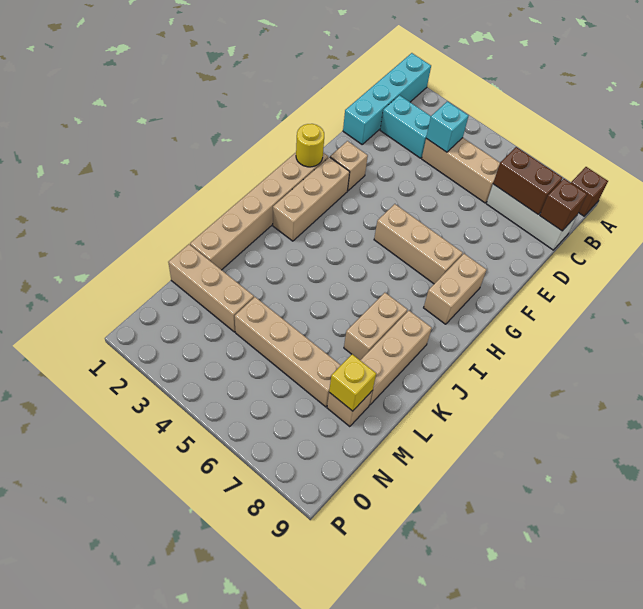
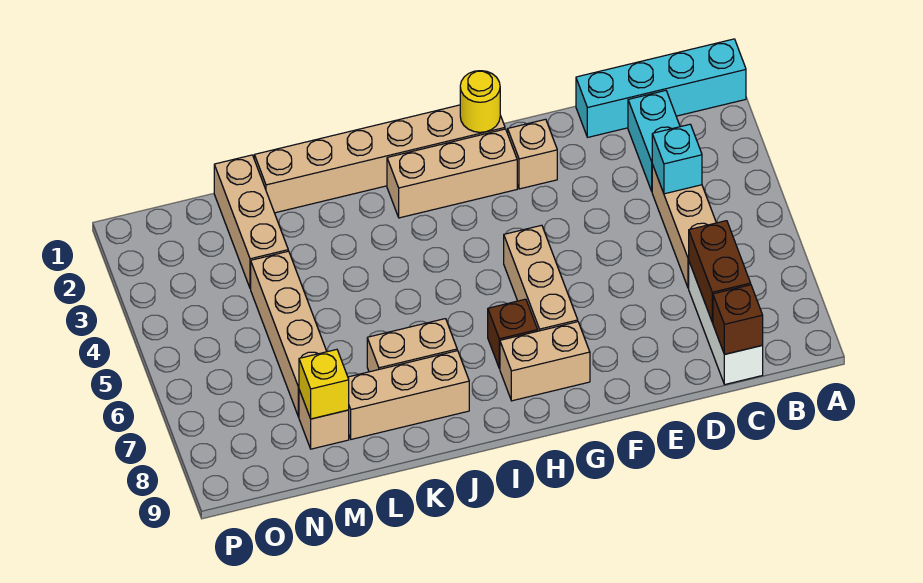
brown 1x1 brick [571,167,608,216] -> brown 1x1 brick moved to [488,299,538,369]

